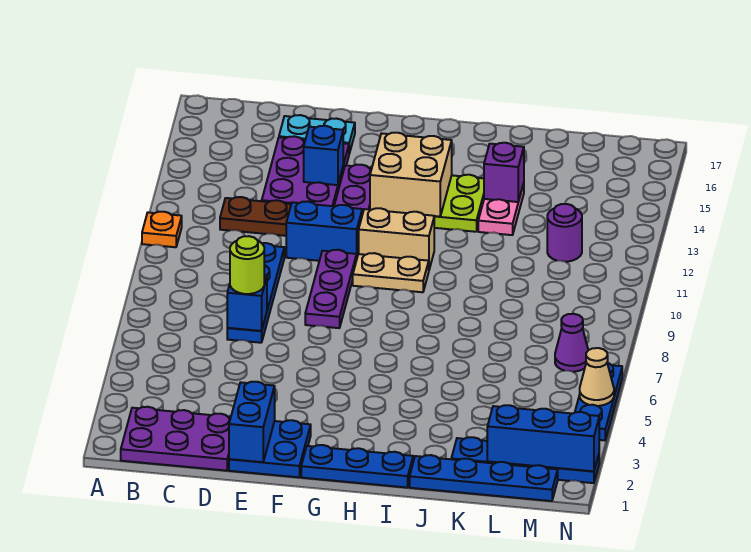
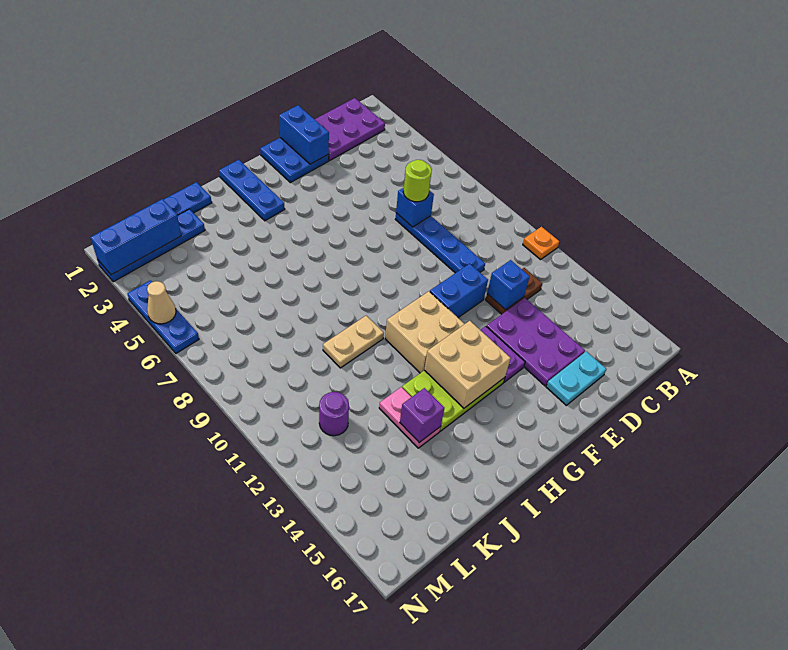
blue 1x1 brick [304,126,343,185] -> blue 1x1 brick moved to [487,260,530,310]
purple 1x3 plate [305,250,357,328] -> none
blue 1x3 plate [301,445,413,488] -> blue 1x3 plate turned to [219,160,285,221]
tan 1x2 plate [353,253,429,292] -> tan 1x2 plate moved to [323,316,384,368]
tan 1x2 brick [359,208,434,269] -> tan 2x2 brick [385,291,464,373]
purple 1x1 cone [555,314,588,372] -> none

